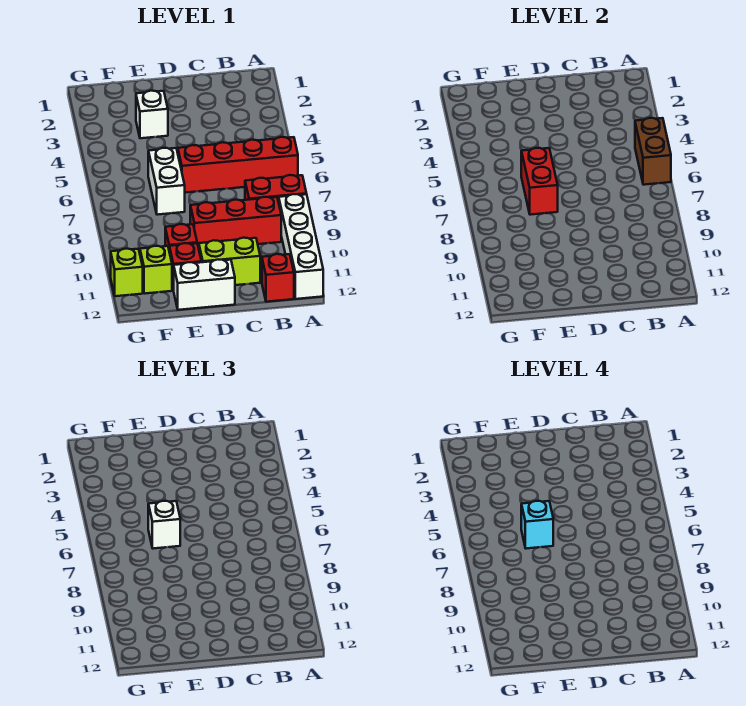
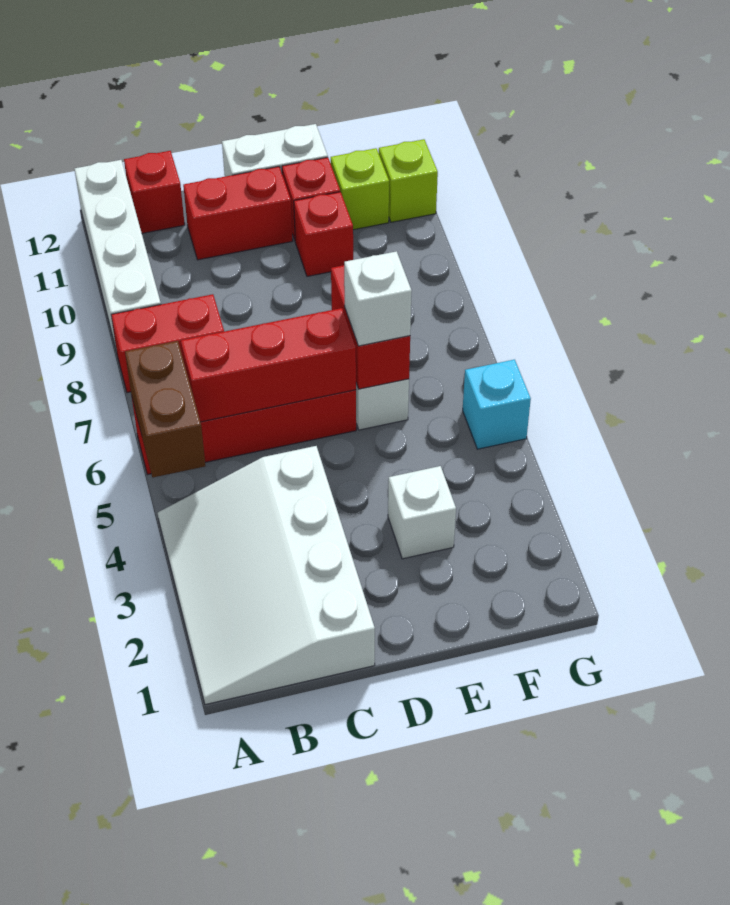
none -> white 3x4 slope [158,446,375,705]
red 1x3 brick [190,197,281,248] -> red 1x3 brick moved to [181,308,356,422]
lime 1x2 brick [199,238,260,285] -> red 1x2 brick [183,167,293,260]
cyan 1x1 brick [521,501,553,549] -> cyan 1x1 brick moved to [463,360,531,449]

